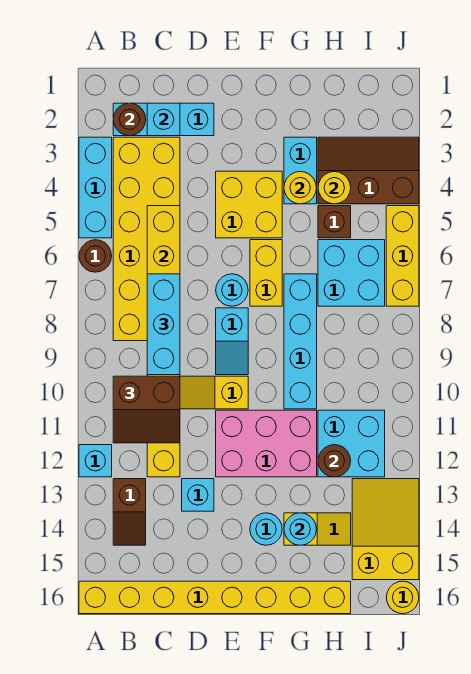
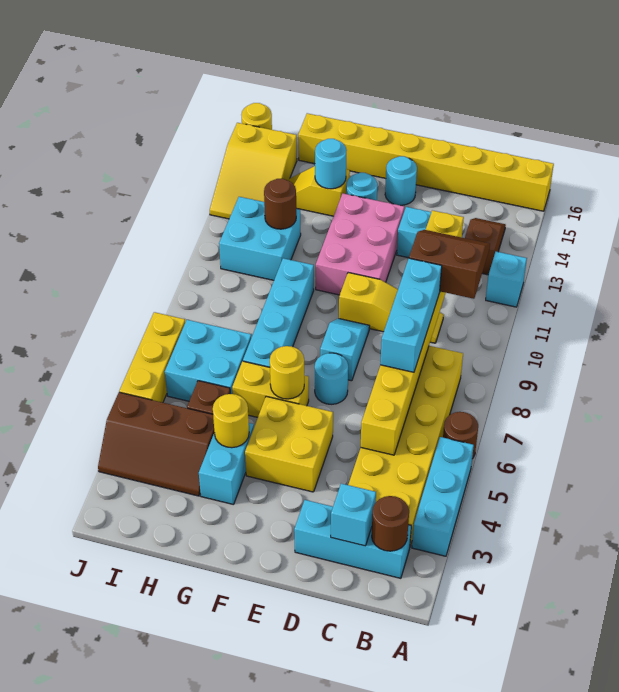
pink 2x3 brick [216,410,317,477] -> pink 2x3 brick turned to [316,194,404,295]
none -> cyan 1x1 round brick [385,156,417,205]
yellow 1x2 brick [250,240,282,306] -> yellow 1x2 brick turned to [232,361,309,417]
yellow 1x1 round brick [318,172,351,204] -> yellow 1x1 round brick moved to [270,346,304,399]

